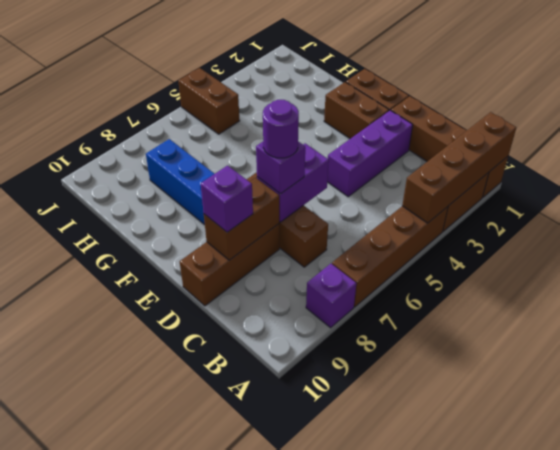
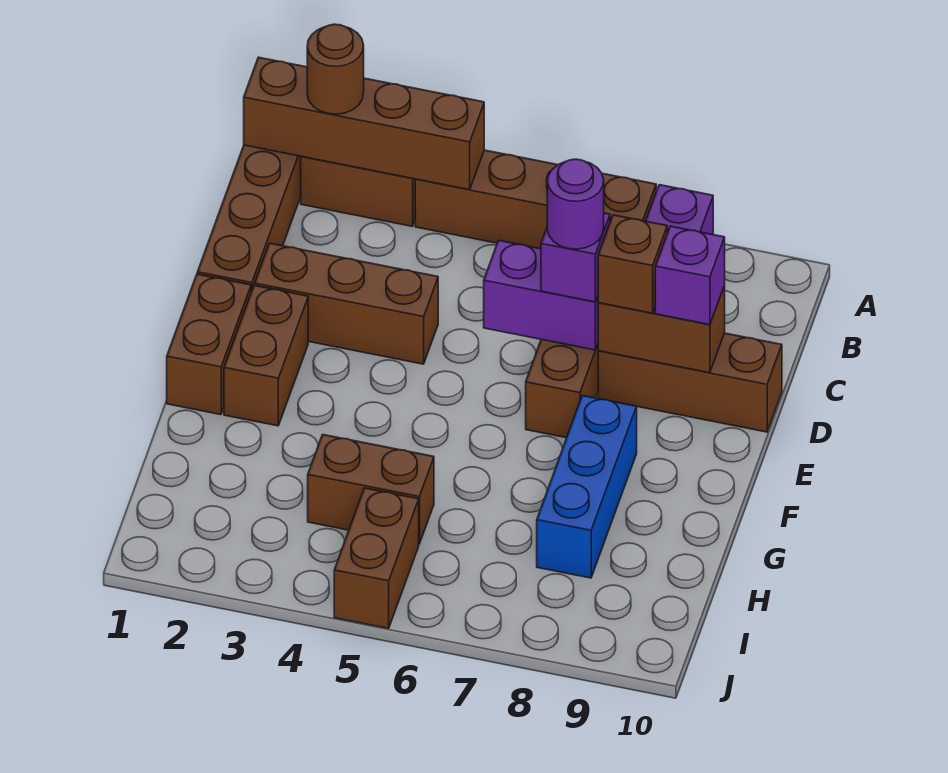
none -> brown 1x1 round brick [307,24,364,114]
purple 1x3 brick [327,110,413,197] -> brown 1x3 brick [255,243,438,364]
none -> brown 1x1 brick [598,215,667,313]
none -> brown 1x2 brick [308,435,434,544]

